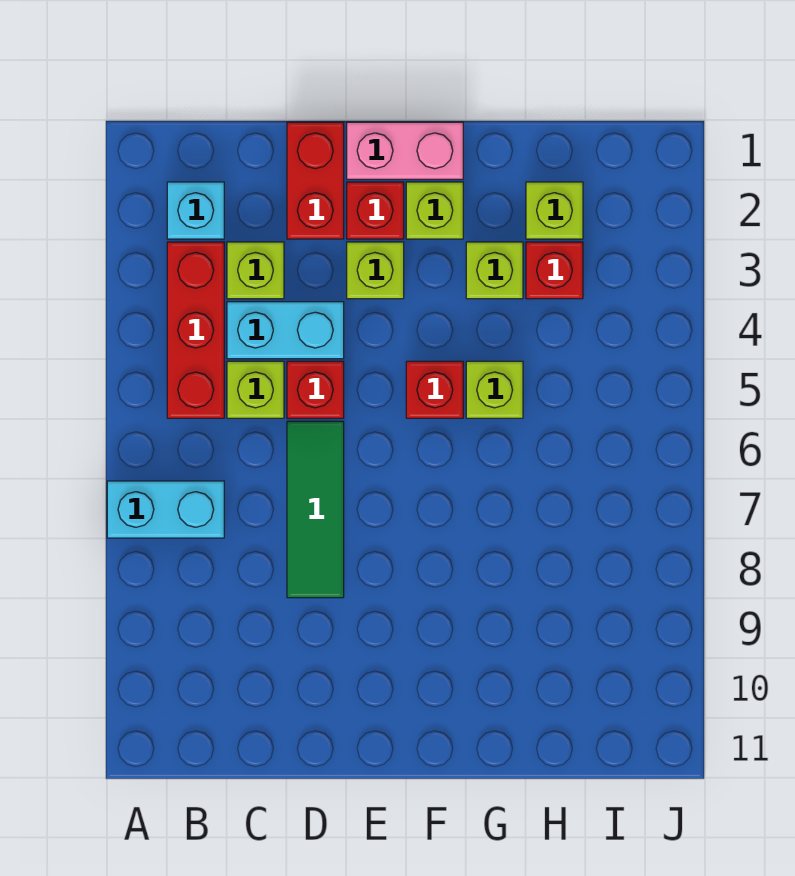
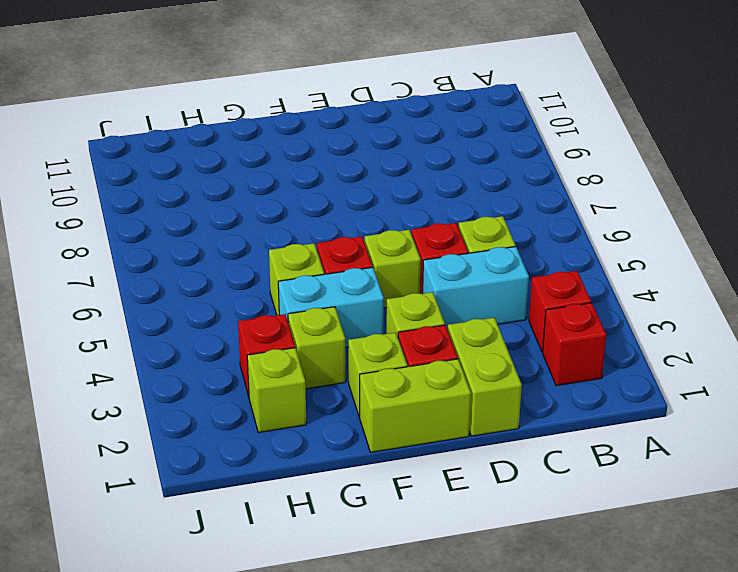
cyan 1x2 brick [107,481,224,538] -> cyan 1x2 brick moved to [278,267,384,347]
cyan 1x1 brick [167,182,224,239] -> red 1x1 brick [543,303,606,386]
red 1x3 brick [167,242,224,418] -> red 1x1 brick [529,271,591,352]
lime 1x1 brick [227,242,284,299] -> lime 1x1 brick moved to [364,230,421,308]
red 1x2 brick [287,122,344,239] -> lime 1x2 brick [448,318,522,436]
green 1x3 tile [287,421,344,598] -> none
pink 1x2 brick [347,122,463,179] -> lime 1x2 brick [360,359,471,452]

